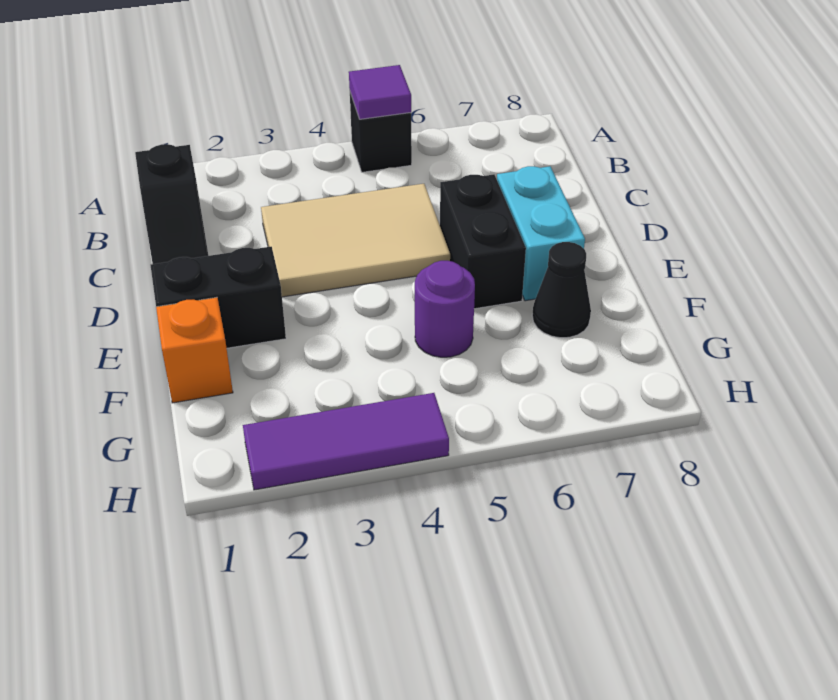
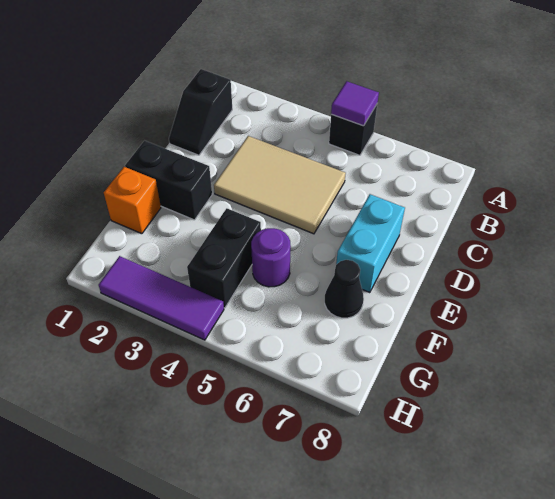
black 1x2 brick [440,174,526,309] -> black 1x2 brick moved to [187,208,261,308]

